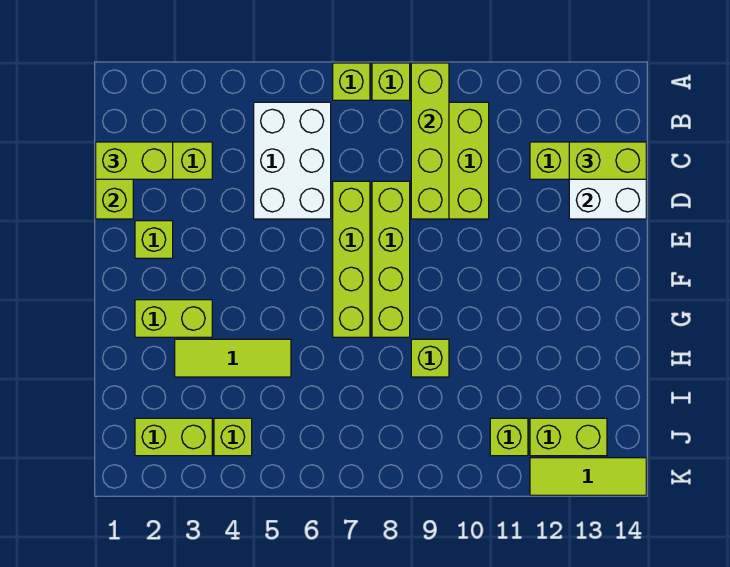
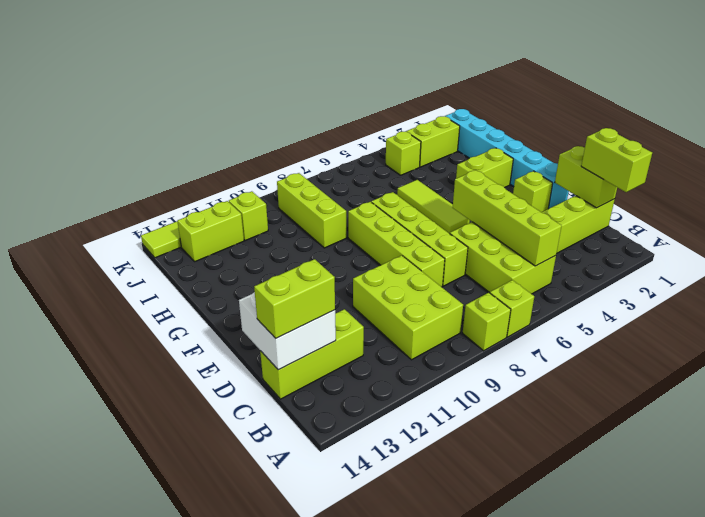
lime 1x4 brick [411,63,449,219] -> lime 1x4 brick moved to [453,170,562,266]
white 2x3 brick [254,102,331,219] -> lime 2x3 brick [449,222,556,294]
lime 1x2 brick [96,142,173,179] -> lime 1x2 brick turned to [581,128,652,192]
none -> cyan 1x6 brick [446,109,569,209]
lime 1x3 tile [175,339,291,377] -> lime 1x3 tile turned to [397,180,470,233]
lime 1x1 brick [411,339,449,377] -> lime 1x3 brick [277,173,347,248]

